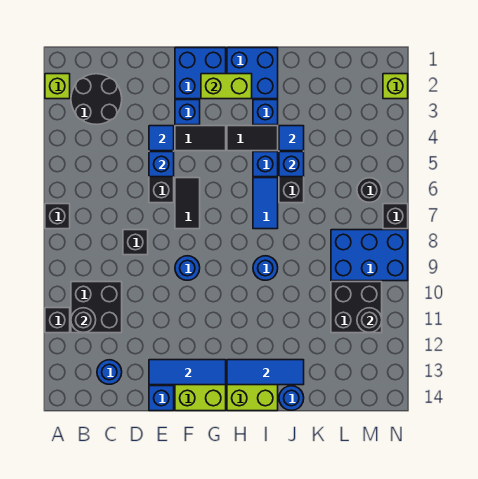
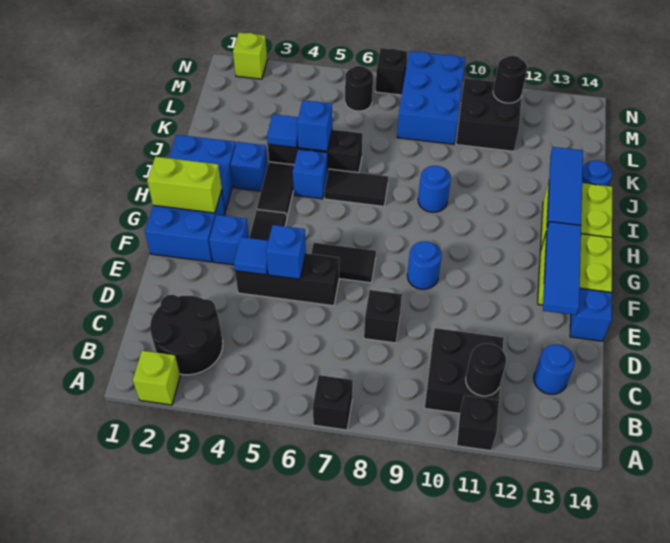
lime 1x2 brick [201,74,252,99] -> lime 1x2 brick turned to [147,157,222,213]
blue 1x2 tile [253,178,278,229] -> black 1x2 tile [324,169,388,206]

